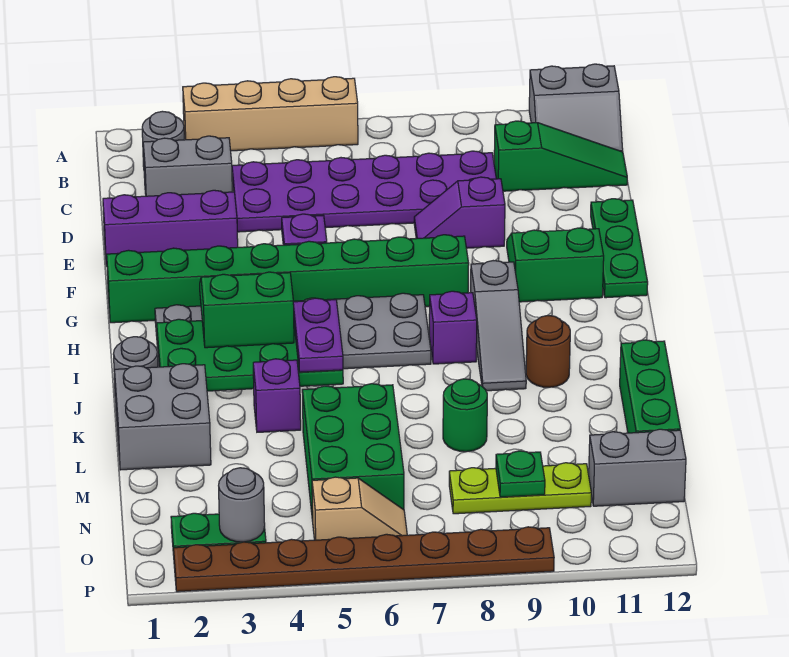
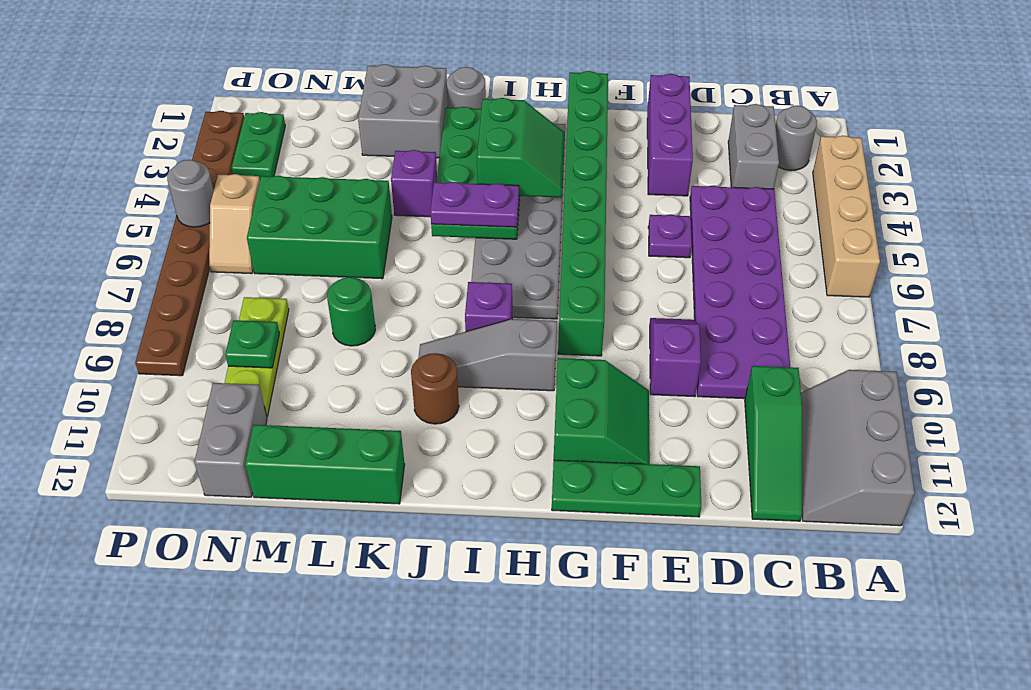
grey 2x2 slope [529,64,623,152] -> grey 2x3 slope [801,370,915,526]
grey 1x1 round brick [219,468,265,542] -> grey 1x1 round brick moved to [167,160,214,227]

